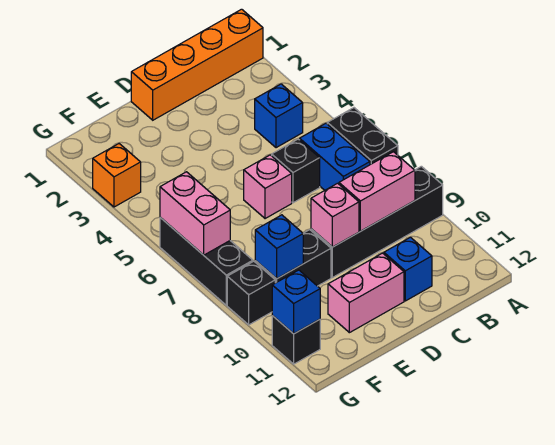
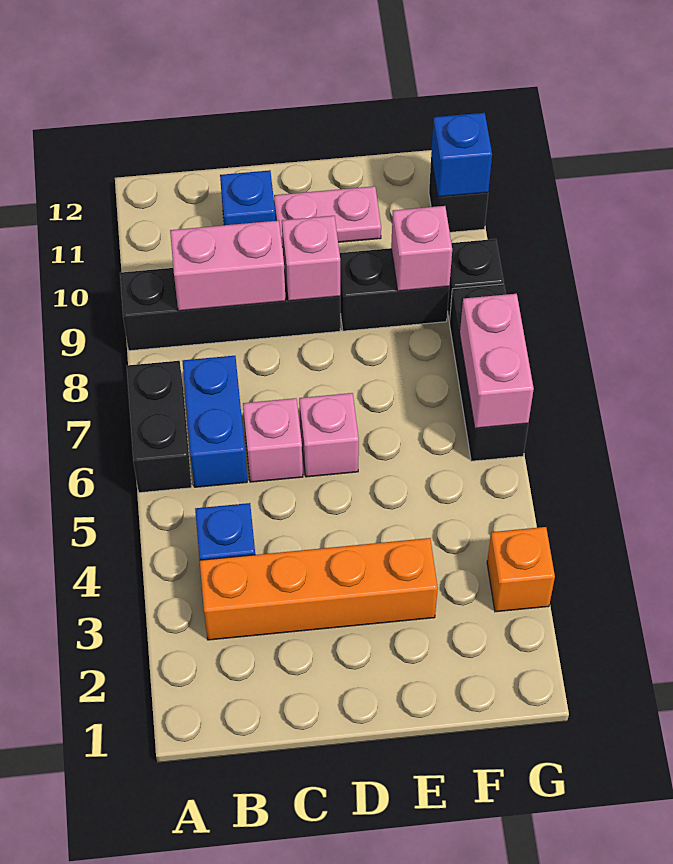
orange 1x4 brick [131,9,263,120] -> orange 1x4 brick moved to [200,538,438,640]
black 1x1 brick [272,139,320,203] -> pink 1x1 brick [243,398,303,482]
pink 1x2 brick [328,253,404,333] -> pink 1x2 plate [274,186,381,247]
blue 1x1 brick [255,215,303,279] -> pink 1x1 brick [391,206,452,291]

